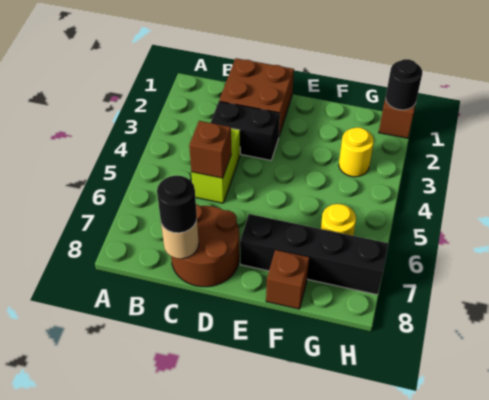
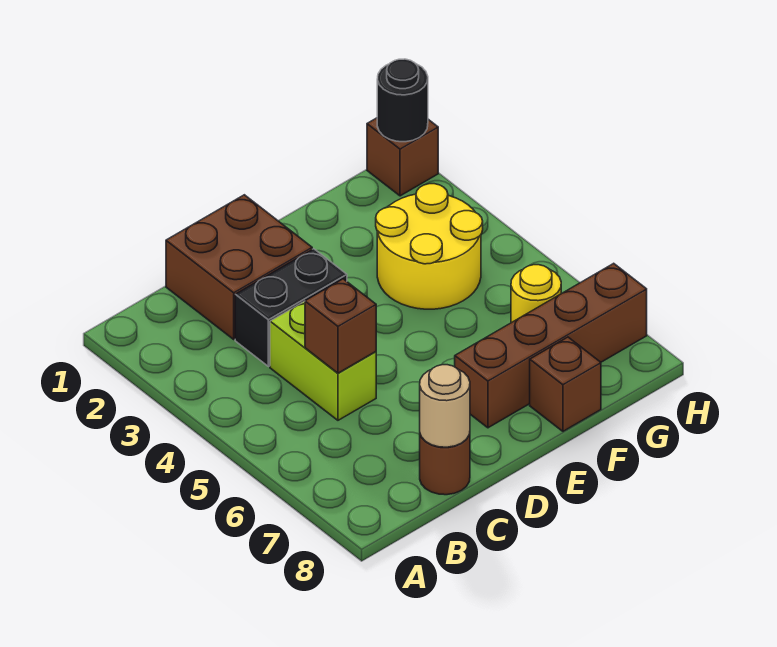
brown 2x2 round brick [171,204,240,287] -> brown 1x1 round brick [420,434,470,495]
black 1x1 round brick [157,176,197,233] -> none
black 1x4 brick [240,214,388,295] -> brown 1x4 brick [455,263,647,428]
yellow 1x1 round brick [339,128,374,177] -> yellow 2x2 round brick [376,184,483,309]

